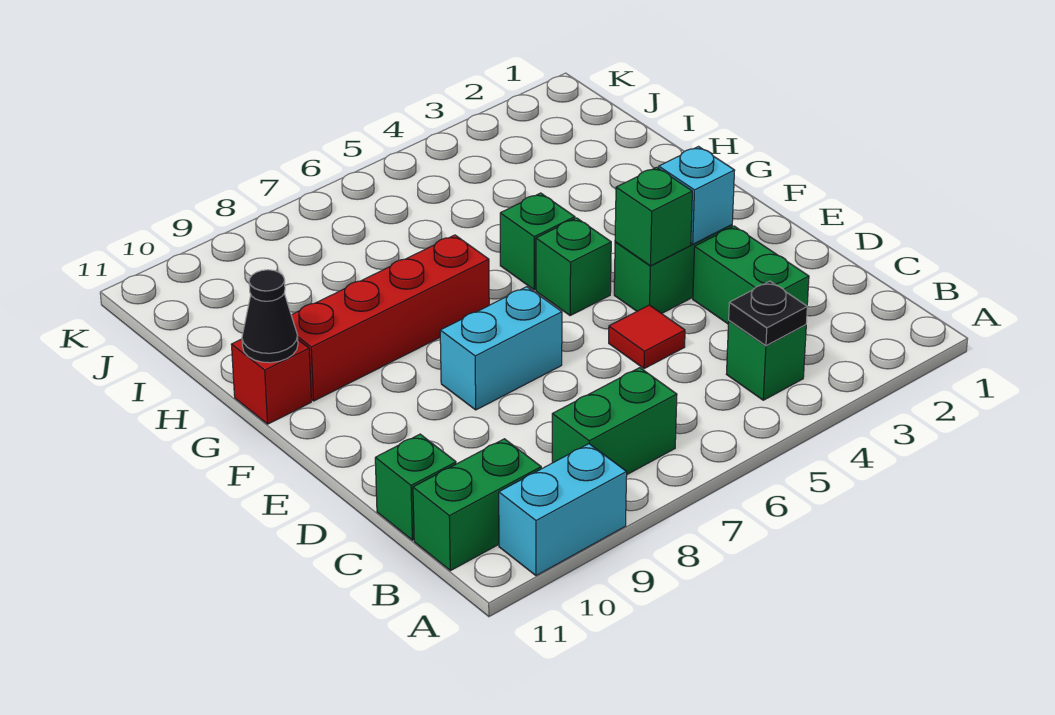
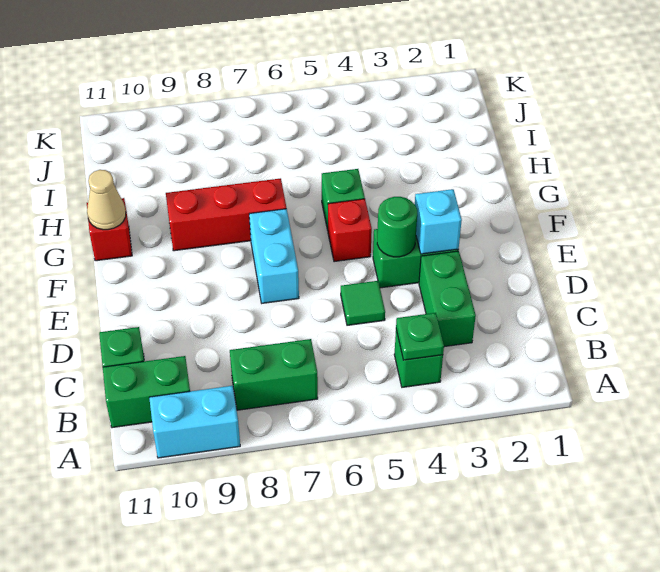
black 1x1 plate [729,281,807,346] -> green 1x1 plate [396,313,444,360]
red 1x1 tile [609,305,685,369] -> green 1x1 tile [341,281,385,325]
green 1x1 brick [615,167,692,266] -> green 1x1 round brick [377,197,417,257]
cyan 1x2 brick [440,287,562,410] -> cyan 1x2 brick turned to [249,209,299,303]
green 1x1 brick [536,218,611,316] -> red 1x1 brick [328,199,372,262]
red 1x4 brick [291,235,489,401] -> red 1x3 brick [166,178,286,251]
black 1x1 cone [242,270,298,363] -> tan 1x1 cone [87,170,126,230]

